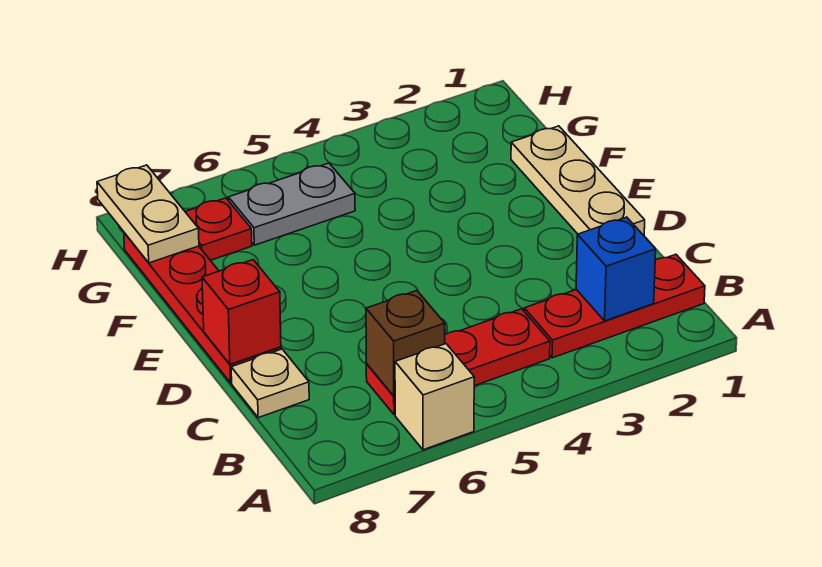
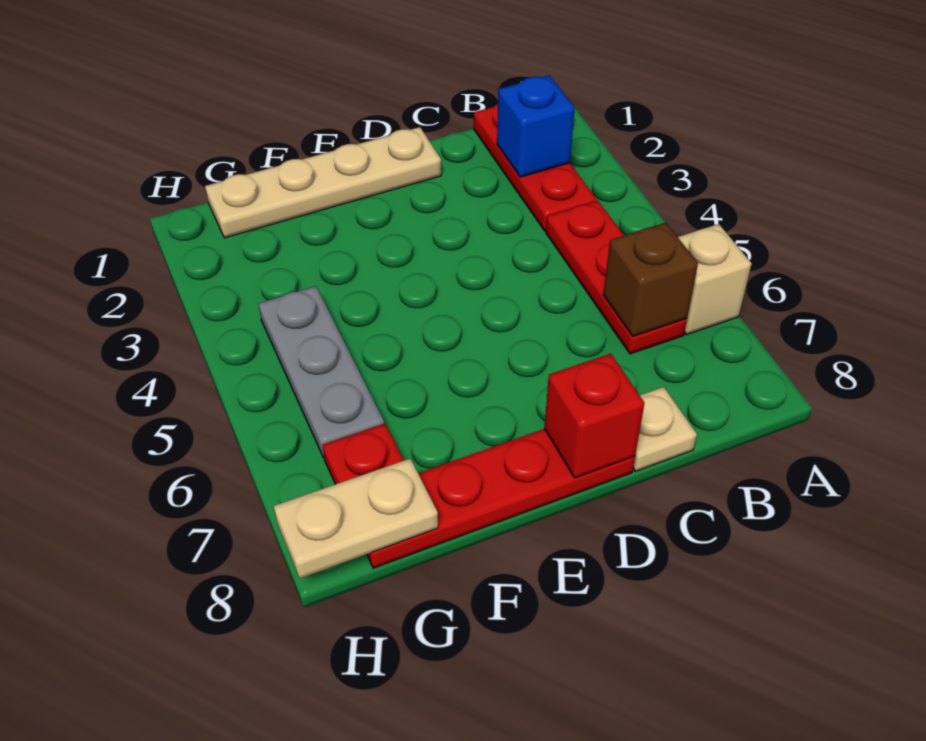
tan 1x3 plate [511,126,645,235] -> tan 1x4 plate [205,127,441,238]
grey 1x2 plate [228,163,355,245] -> grey 1x3 plate [259,286,384,458]

